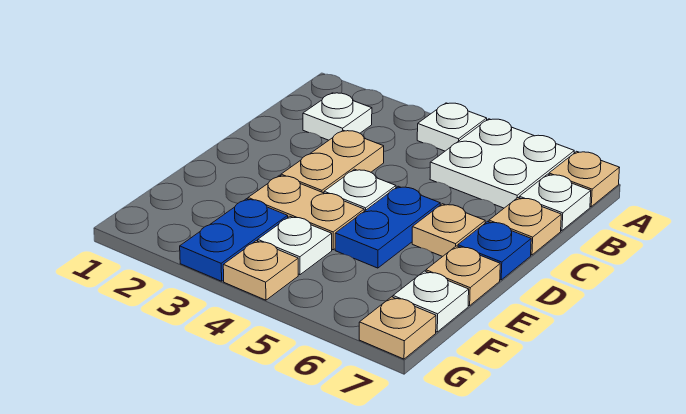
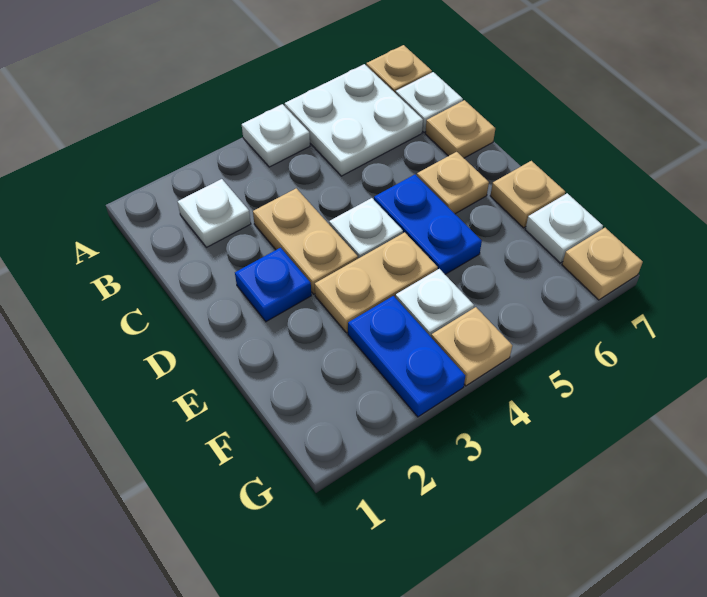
blue 1x1 plate [458,221,531,280] -> blue 1x1 plate moved to [235,248,311,322]

